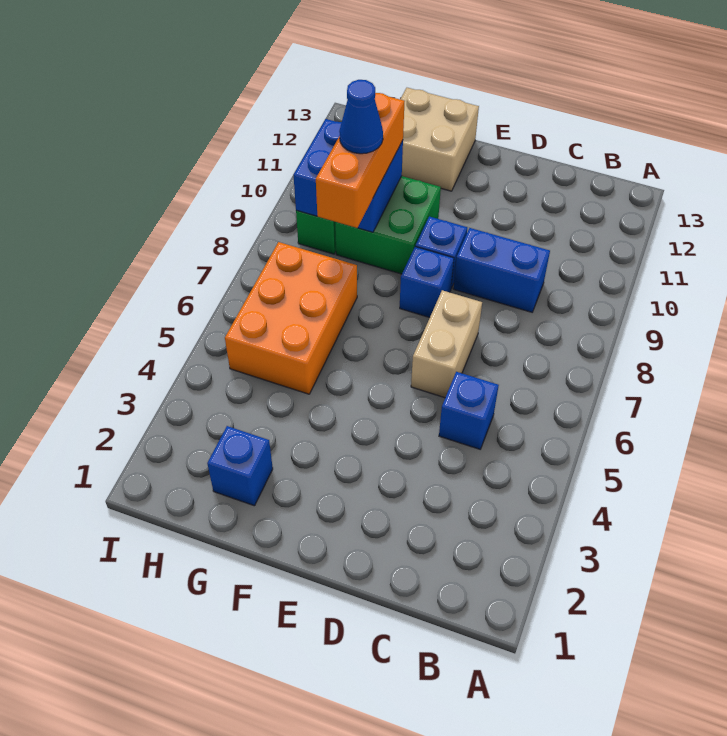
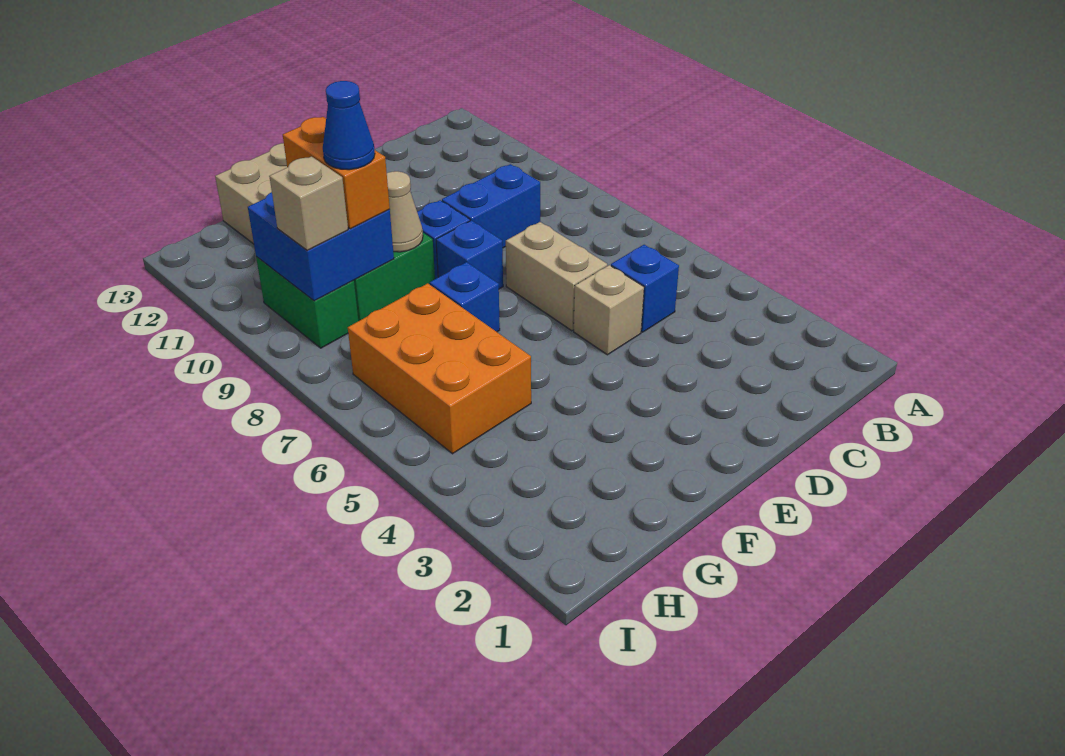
none -> tan 1x1 brick [574,265,644,355]
none -> tan 1x1 cone [387,171,423,252]
blue 1x1 brick [207,426,273,506] -> blue 1x1 brick moved to [430,262,500,332]
orange 1x3 brick [316,93,405,228] -> orange 1x2 brick [283,117,390,229]
none -> tan 1x1 brick [269,156,348,250]

